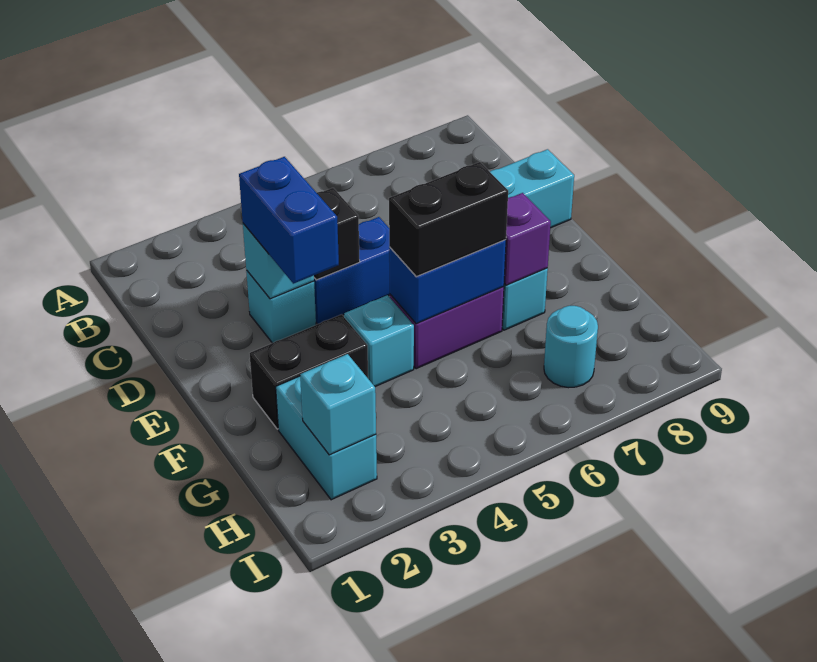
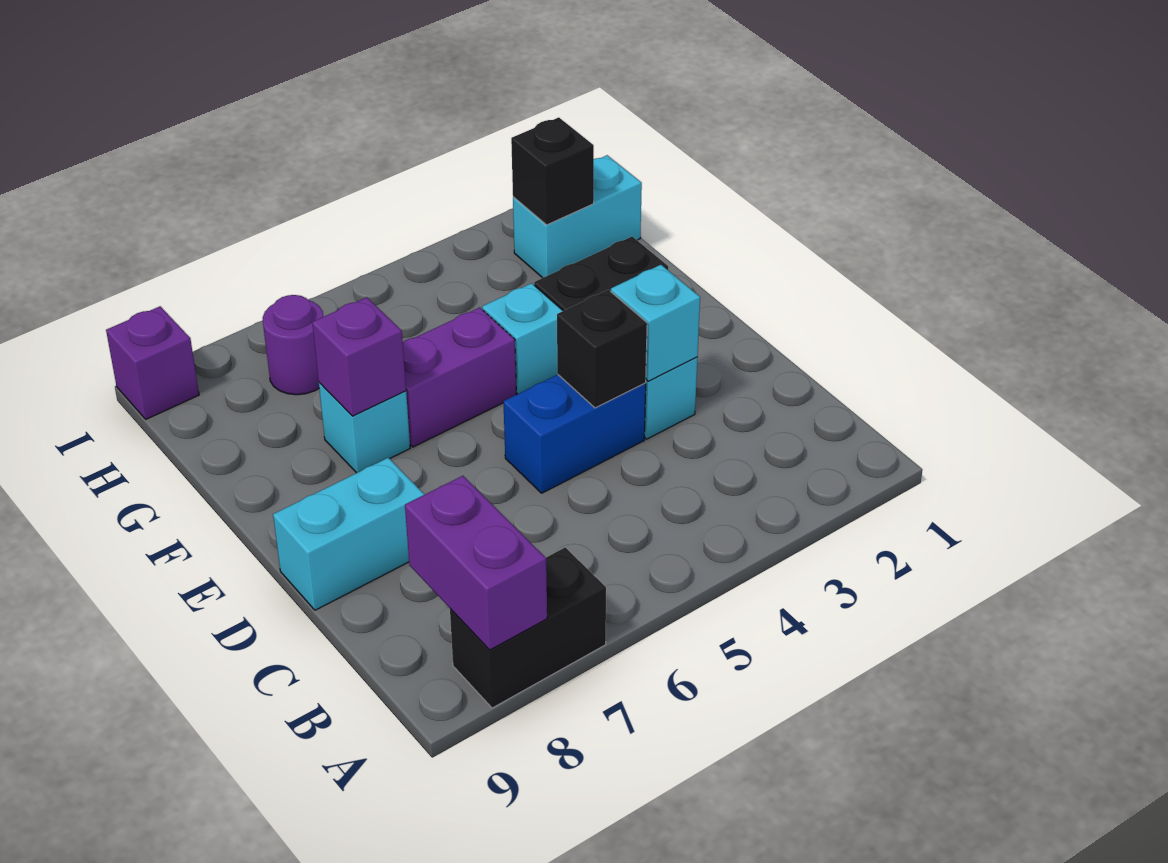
none -> purple 1x2 brick [405,476,547,650]
blue 1x2 brick [239,157,339,284] -> none
blue 1x2 brick [389,240,506,324] -> none
black 1x2 brick [389,162,508,277] -> black 1x2 brick moved to [450,547,606,708]
cyan 1x2 brick [276,376,377,500] -> cyan 1x2 brick turned to [513,155,642,278]
cyan 1x1 brick [300,354,376,455] -> black 1x1 brick [511,117,594,225]
cyan 1x1 round brick [544,306,598,388] -> purple 1x1 round brick [262,295,324,395]
none -> purple 1x1 brick [106,306,199,419]

